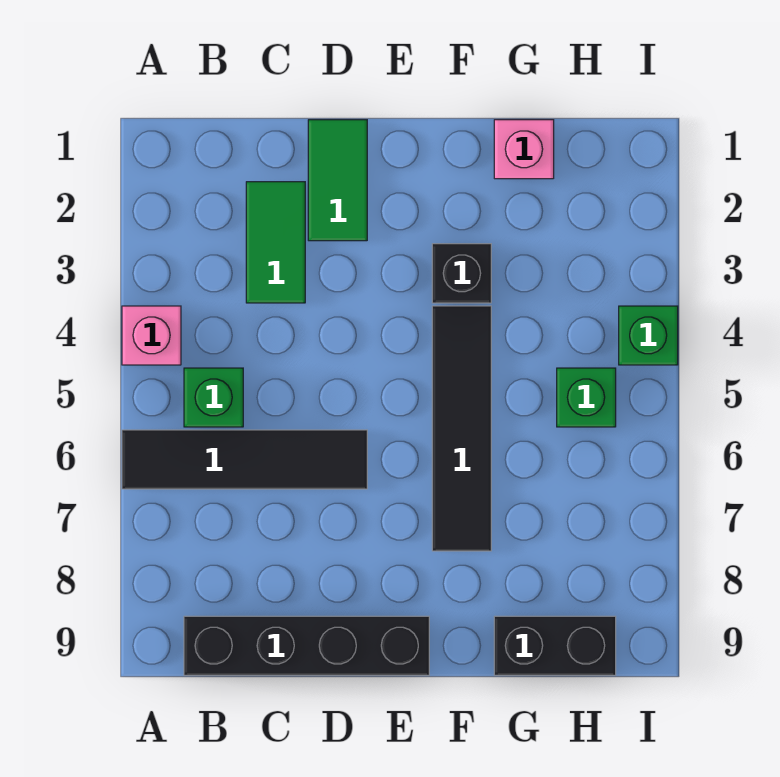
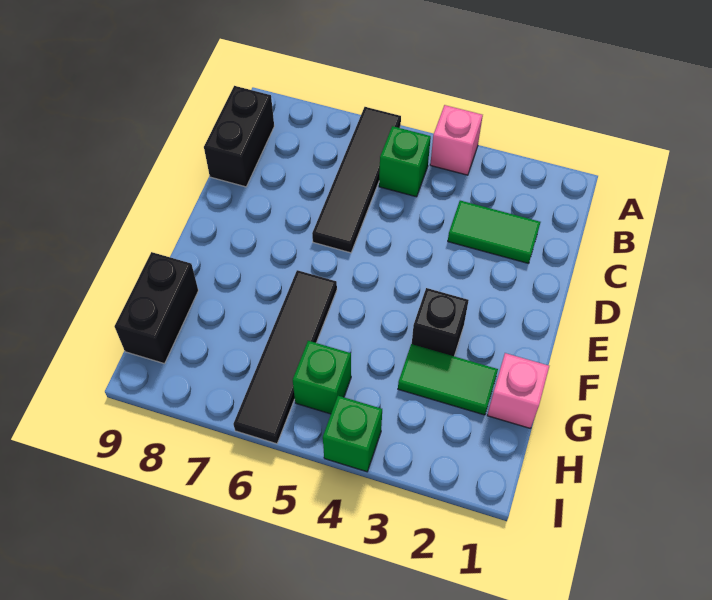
black 1x4 brick [184,616,429,675] -> black 1x2 brick [204,86,274,187]
green 1x2 tile [308,120,367,241] -> green 1x2 tile moved to [398,344,498,415]
black 1x4 tile [432,306,491,551] -> black 1x4 tile turned to [233,270,337,444]

